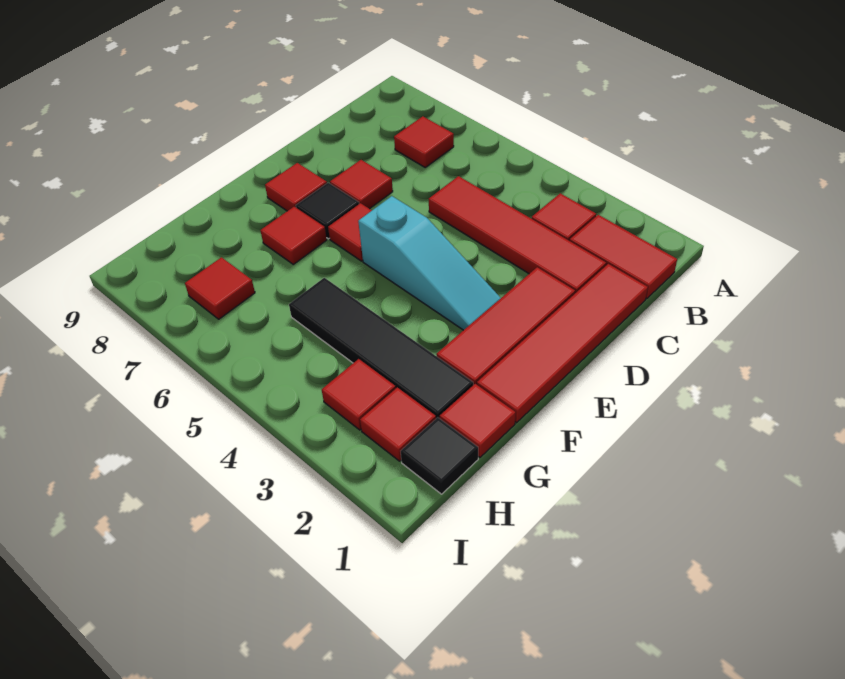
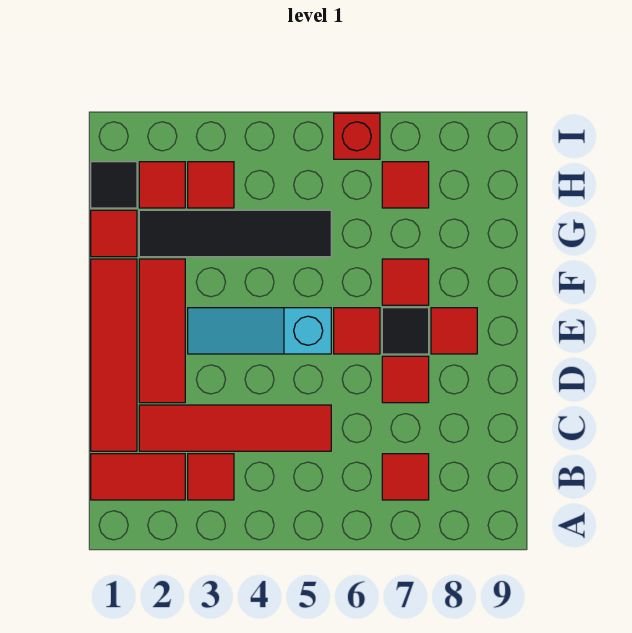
none -> red 1x1 brick [334,113,380,159]

